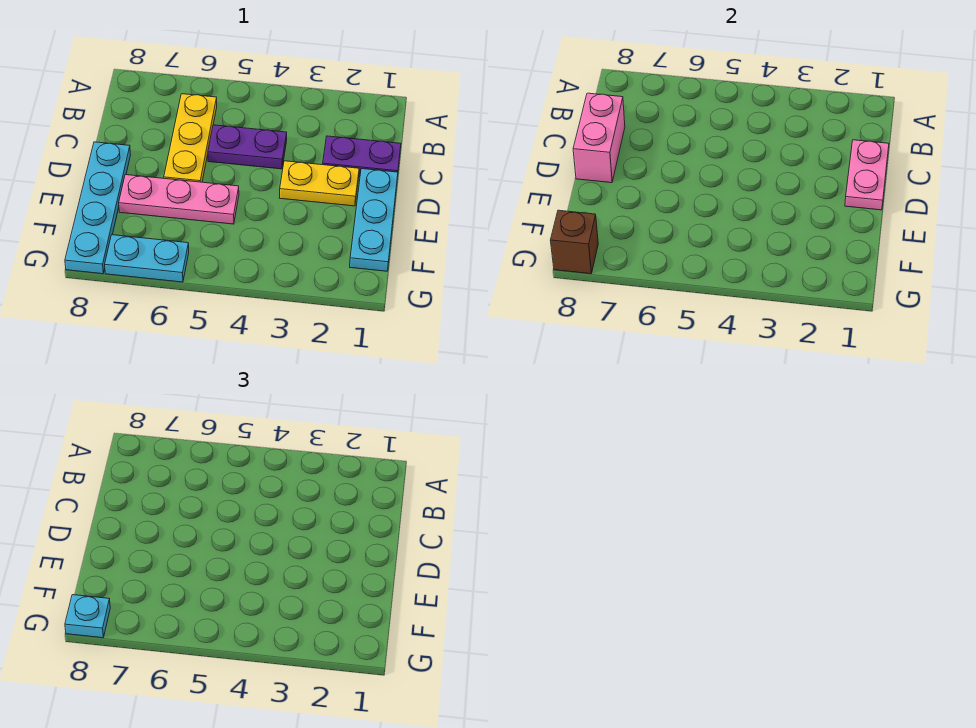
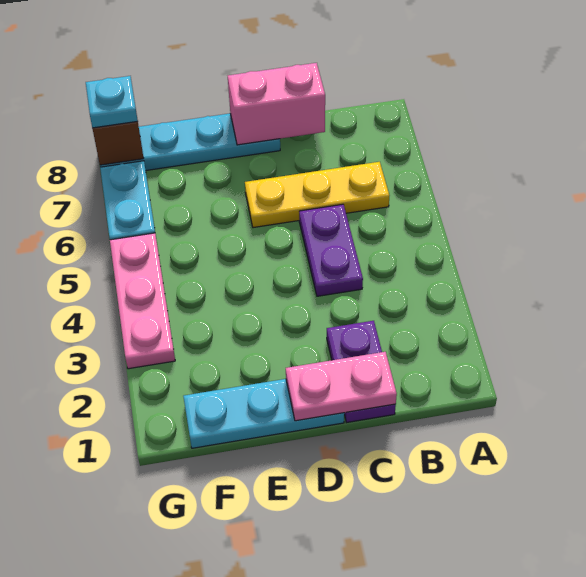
yellow 1x2 plate [280,161,359,206] -> none
pink 1x3 plate [119,175,239,224] -> pink 1x3 plate moved to [110,233,175,369]

